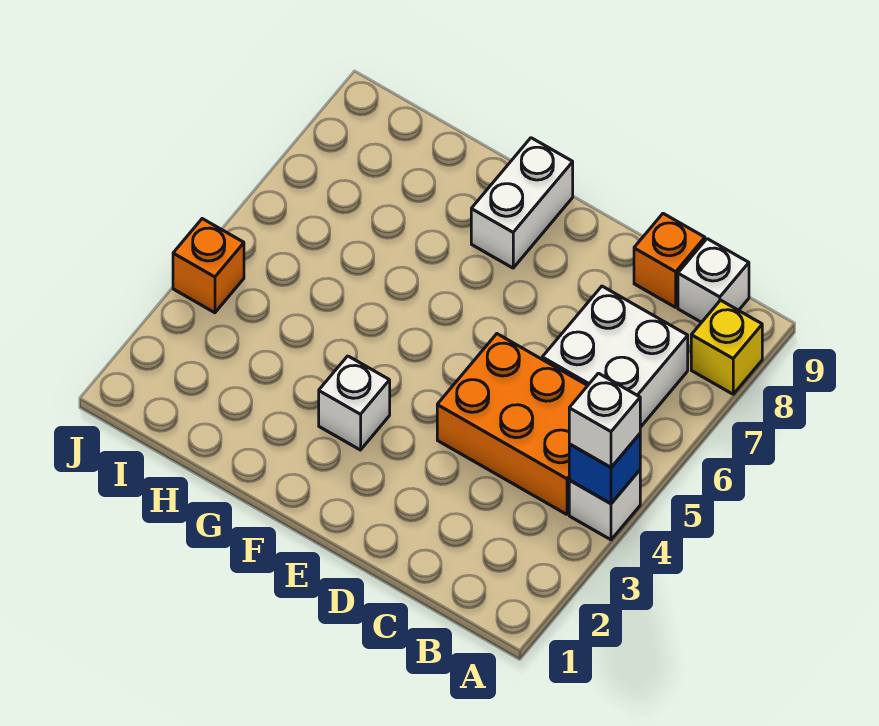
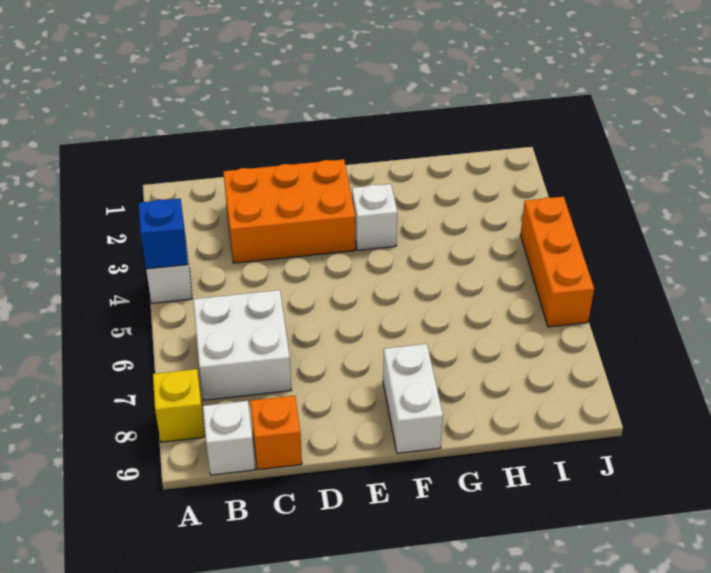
white 1x1 brick [569,373,640,467] -> none
orange 2x3 brick [437,334,588,514] -> orange 2x3 brick moved to [223,159,355,263]
orange 1x1 brick [173,219,244,313] -> orange 1x3 brick [520,197,594,327]

